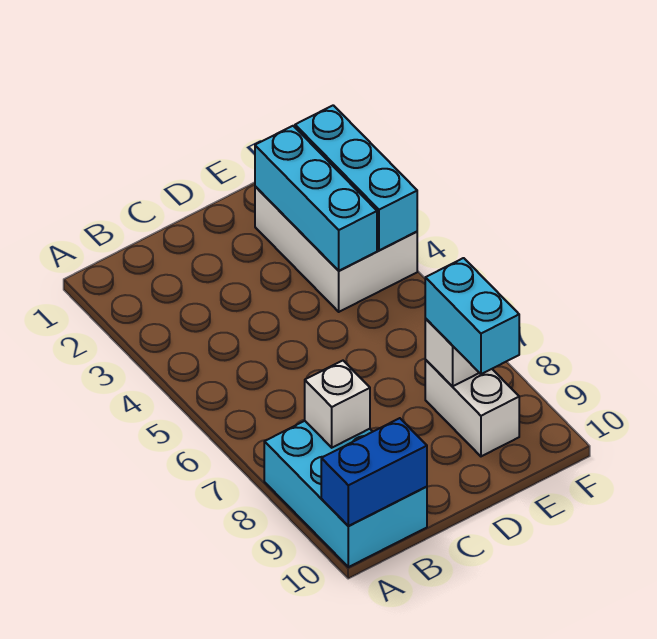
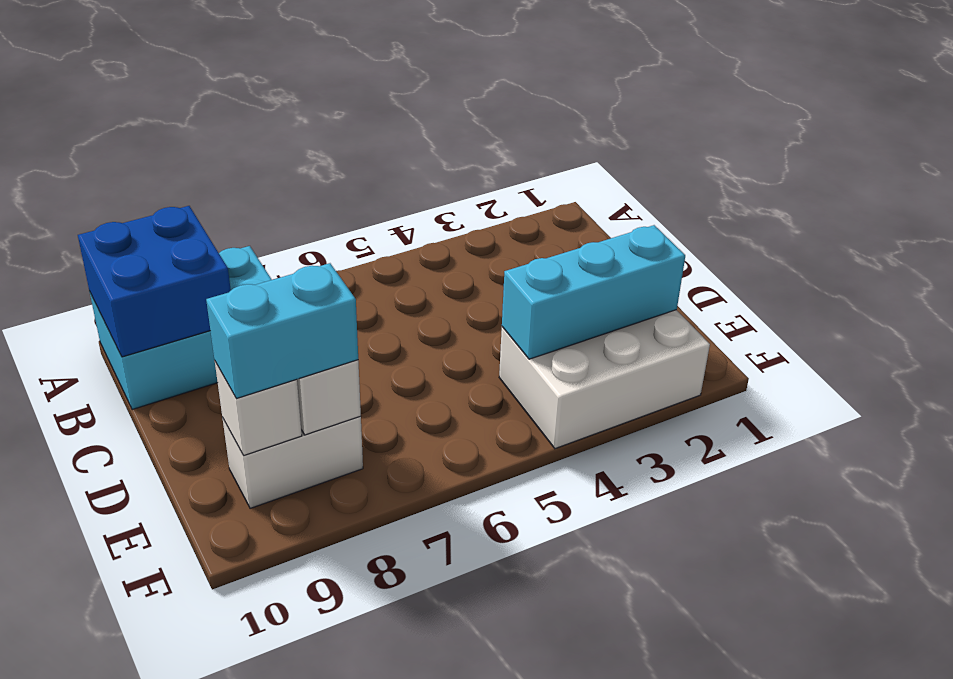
blue 1x2 brick [321,418,427,526] -> blue 2x2 brick [78,206,231,357]
white 1x1 brick [305,361,370,448] -> white 1x1 brick moved to [215,362,302,456]
cyan 1x3 brick [295,105,417,251] -> none

